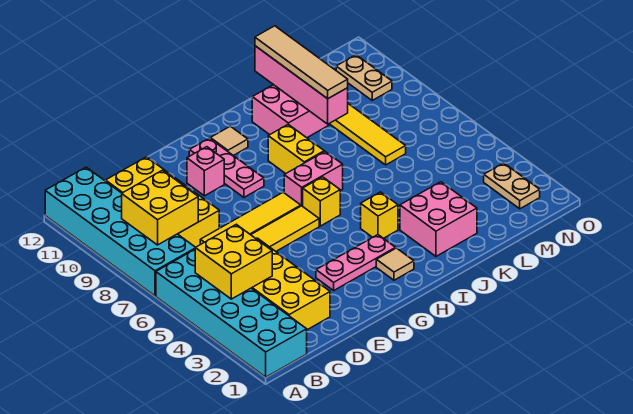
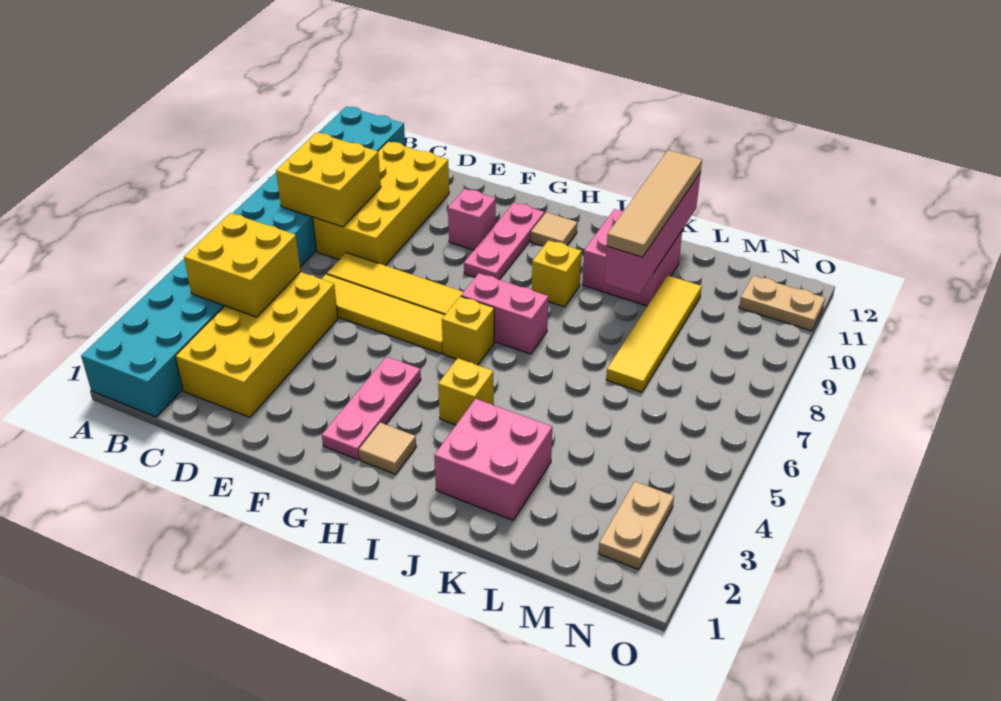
pink 1x3 plate [316,235,396,290] -> pink 1x3 plate turned to [322,357,421,460]
yellow 1x2 brick [268,124,324,174] -> yellow 1x1 brick [532,240,582,307]
tan 1x2 plate [336,55,392,100] -> tan 1x2 plate turned to [739,276,825,331]

